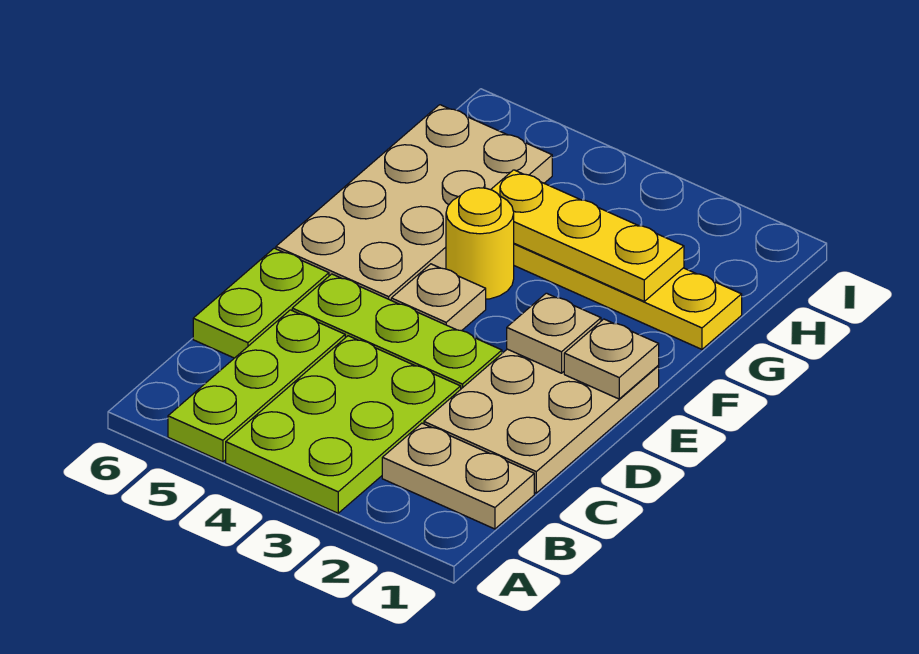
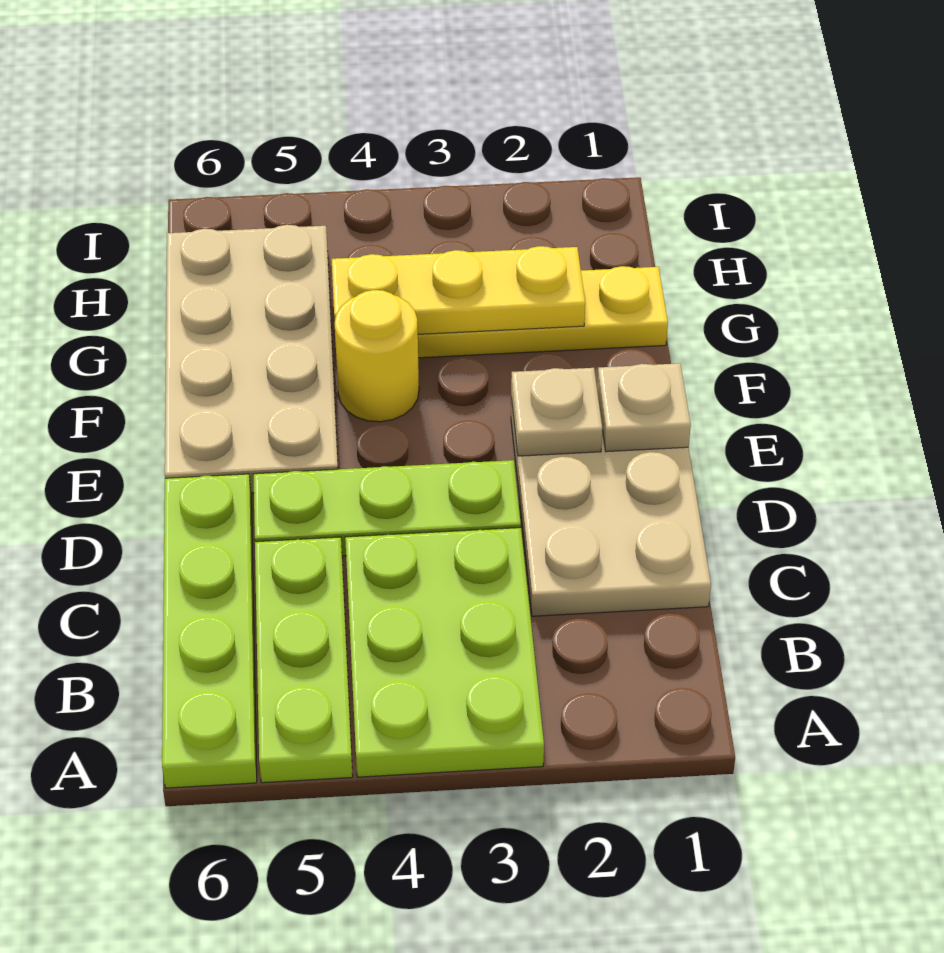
tan 1x2 plate [382,423,534,529] -> none
lime 1x2 plate [193,248,329,358] -> lime 1x4 plate [162,474,257,788]
tan 1x1 plate [391,264,486,331] -> none

